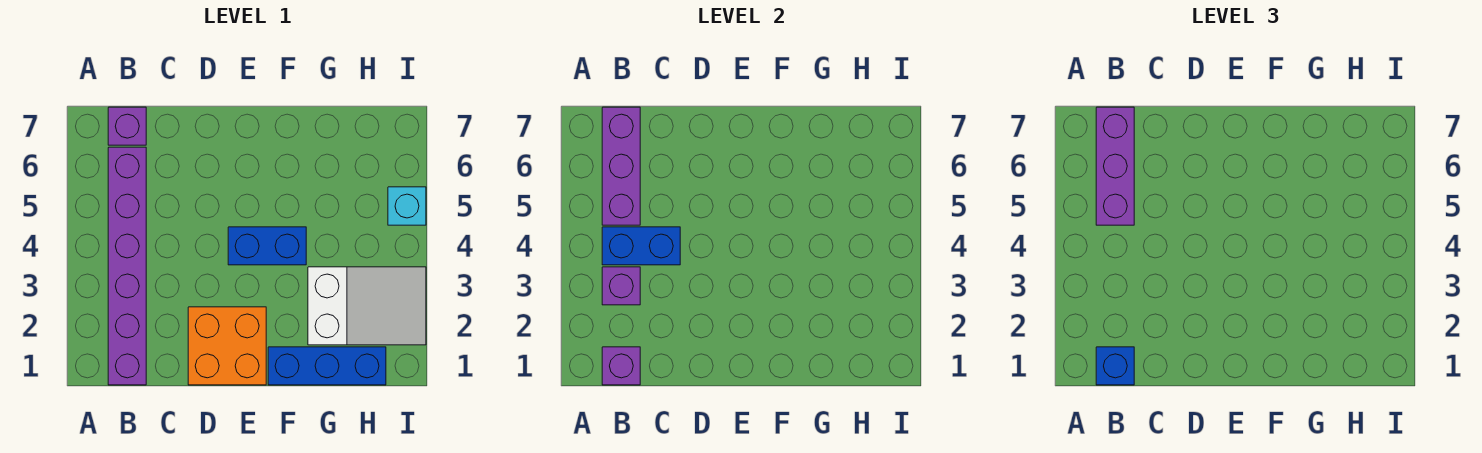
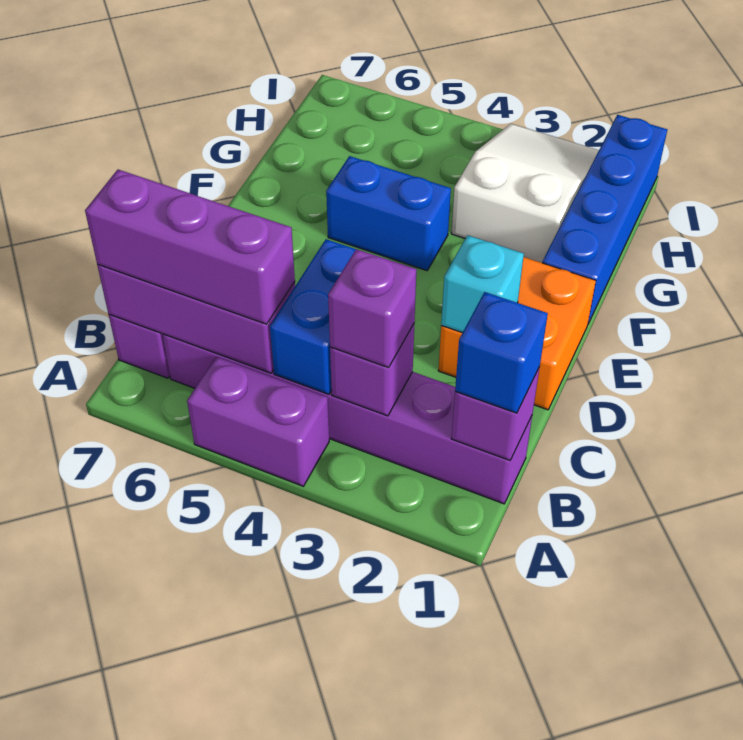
none -> purple 1x2 brick [187,357,329,486]
none -> purple 1x1 brick [328,249,416,368]
blue 1x2 brick [228,227,306,265] -> blue 1x2 brick turned to [326,156,451,271]
blue 1x3 brick [268,347,386,385] -> blue 1x4 brick [542,115,667,324]
cyan 1x1 brick [388,187,426,225] -> cyan 1x1 brick moved to [441,235,524,333]

